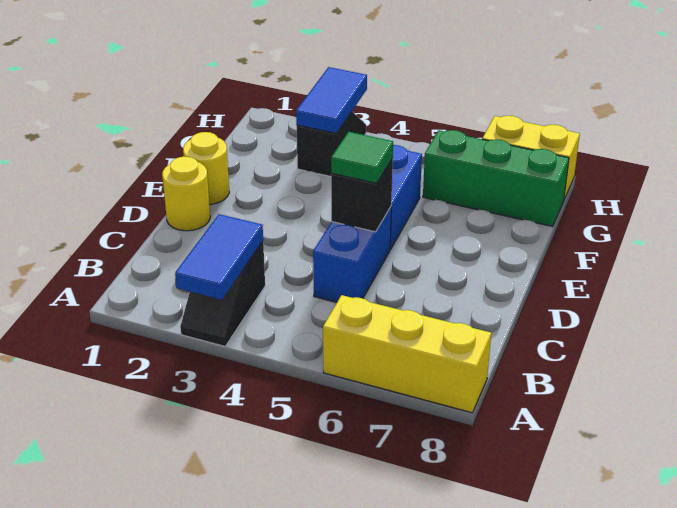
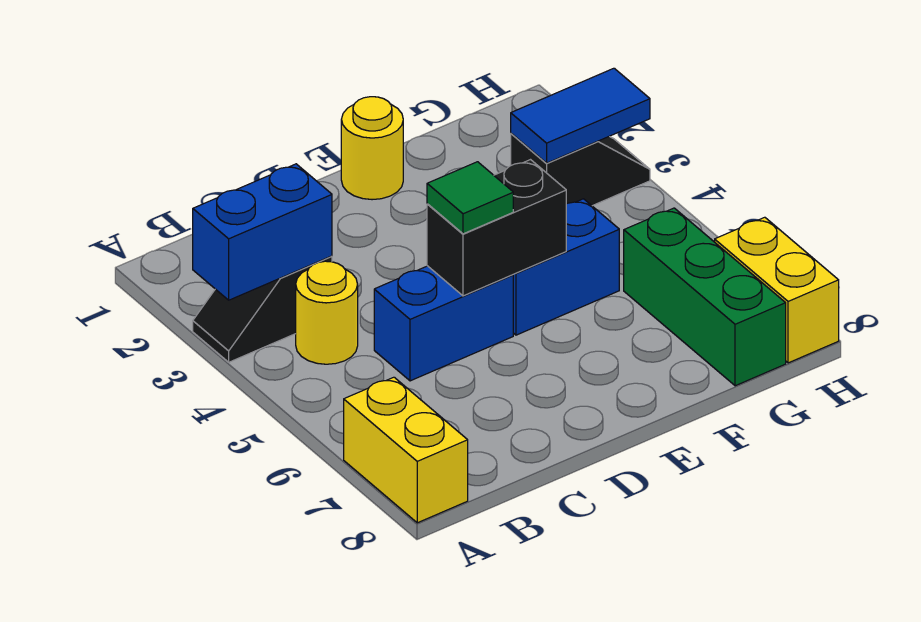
blue 1x2 tile [175,214,263,300] -> blue 1x2 brick [193,164,332,300]
yellow 1x3 brick [323,295,491,413] -> yellow 1x2 brick [344,377,468,523]
yellow 1x1 round brick [162,157,210,231] -> yellow 1x1 round brick moved to [296,261,358,364]
black 1x1 brick [331,159,393,232] -> black 1x2 brick [427,160,566,296]

